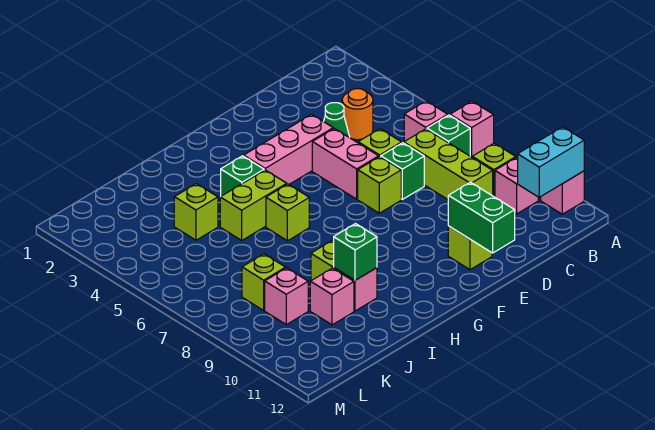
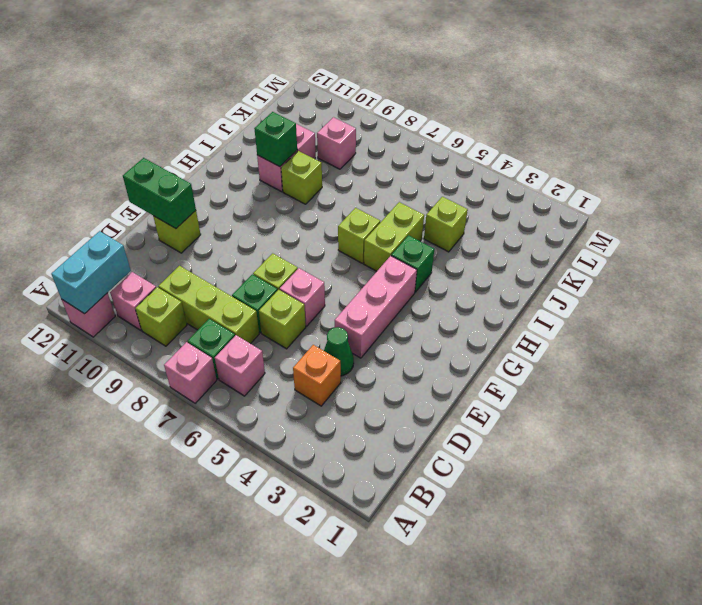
orange 1x1 round brick [342,89,373,140] -> orange 1x1 brick [293,345,341,406]
pink 1x2 brick [312,128,379,199] -> pink 1x1 brick [280,268,325,326]
lime 1x1 brick [242,254,286,310] -> none

